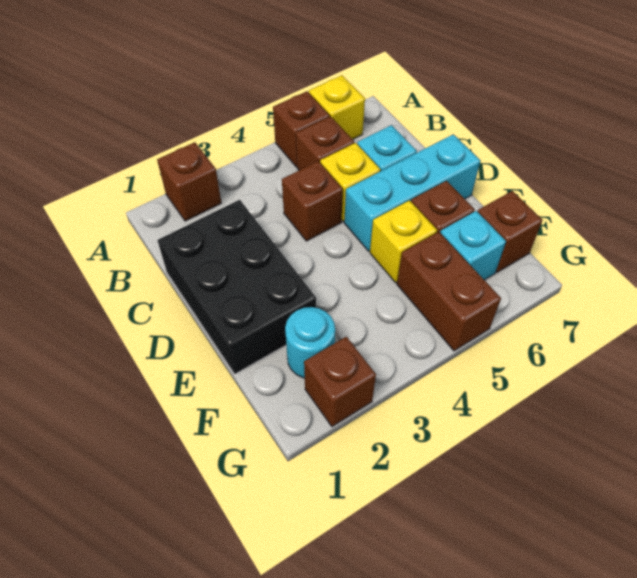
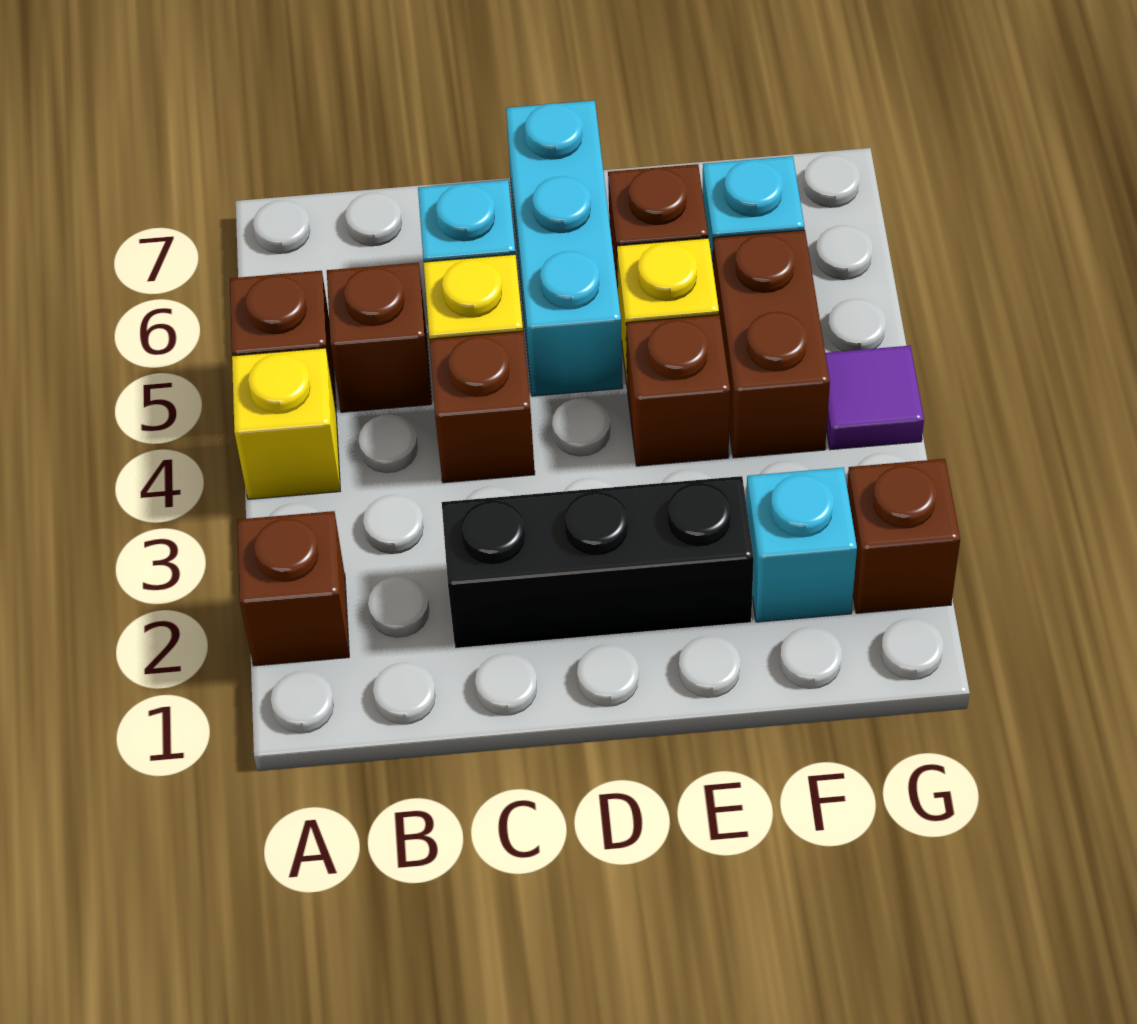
yellow 1x1 brick [309,75,365,139] -> yellow 1x1 brick moved to [232,348,340,499]
black 2x3 brick [158,200,316,374] -> black 1x3 brick [442,476,754,648]
cyan 1x1 round brick [285,307,335,378] -> cyan 1x1 brick [746,467,857,622]
brown 1x2 brick [397,232,501,351] -> brown 1x2 brick turned to [713,230,830,458]
brown 1x1 brick [478,191,543,273] -> brown 1x1 brick moved to [626,315,730,466]
none -> purple 1x1 tile [825,346,924,450]

